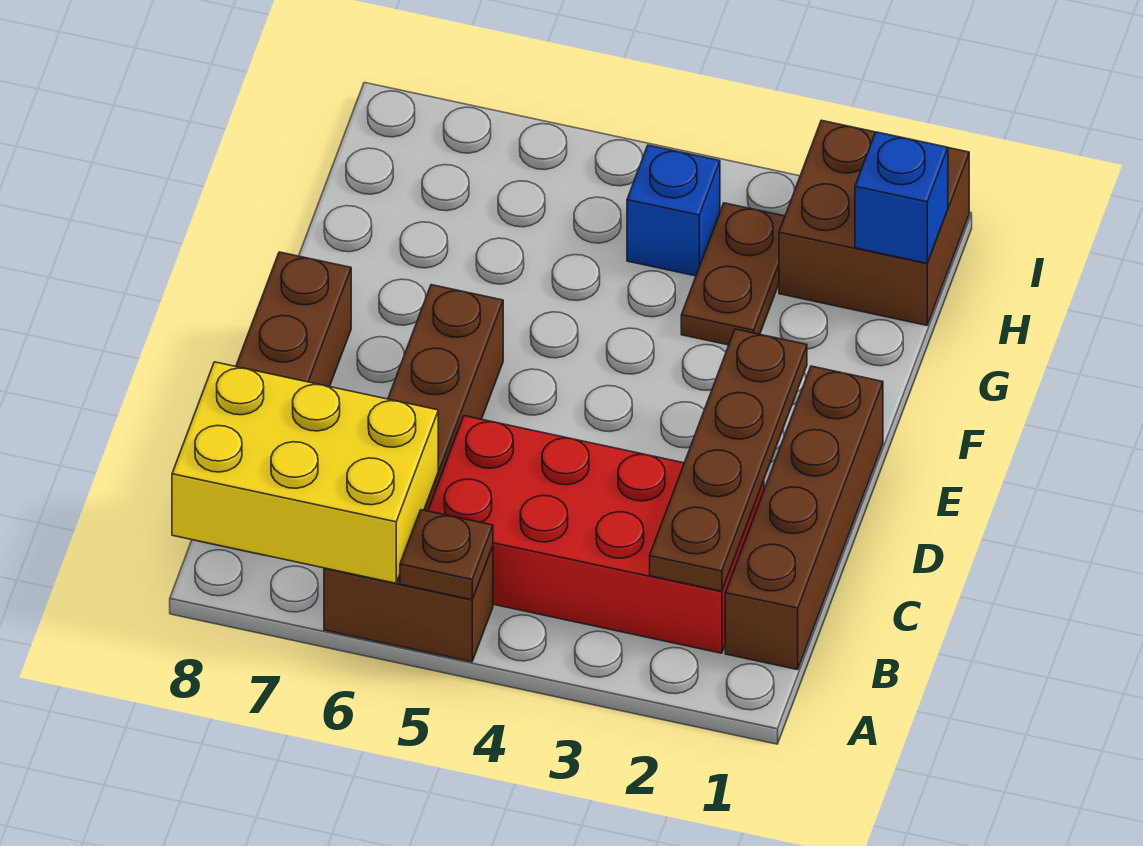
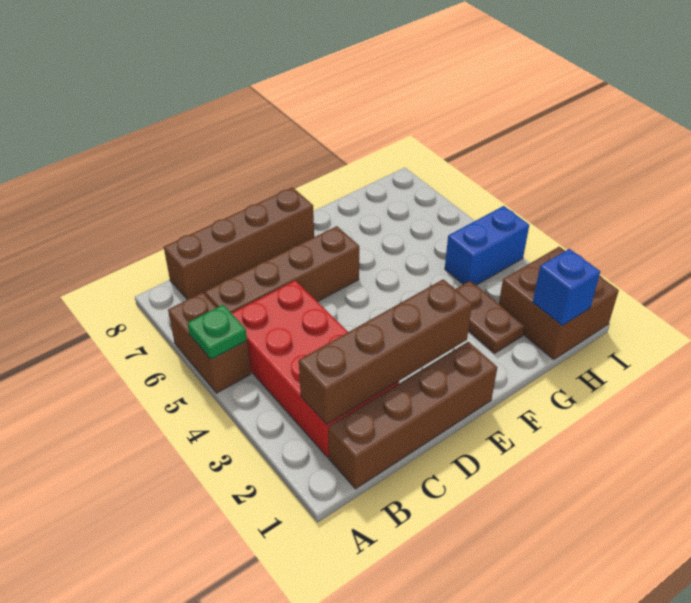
brown 1x1 plate [400,510,493,600] -> green 1x1 plate [187,305,247,360]
yellow 2x3 brick [172,362,438,583] -> none
brown 1x4 plate [650,329,807,591] -> brown 1x4 brick [299,279,472,424]
brown 1x2 plate [681,203,785,345] -> brown 1x2 plate turned to [456,281,525,353]
blue 1x1 brick [627,145,720,276] -> blue 1x2 brick [445,206,529,285]

